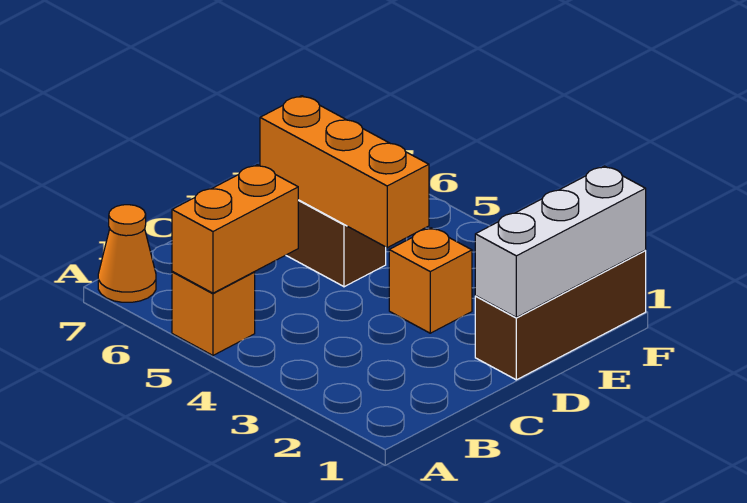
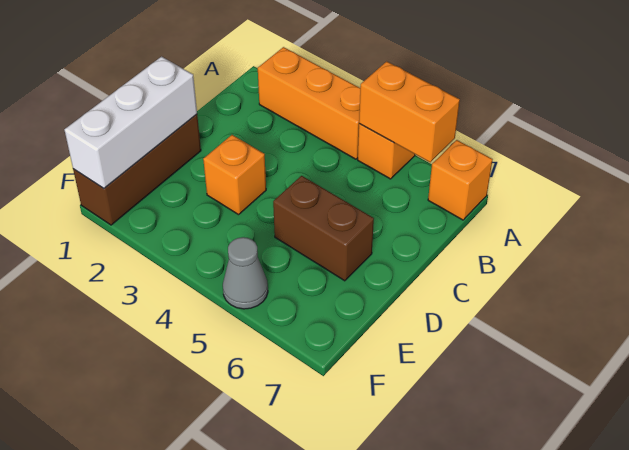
orange 1x2 brick [172,165,298,293] -> orange 1x2 brick turned to [359,61,460,162]
orange 1x1 cone [98,205,156,302] -> orange 1x1 brick [428,140,493,220]
orange 1x3 brick [260,96,429,248] -> orange 1x3 brick moved to [258,47,360,159]
none -> grey 1x1 cone [223,237,268,309]

